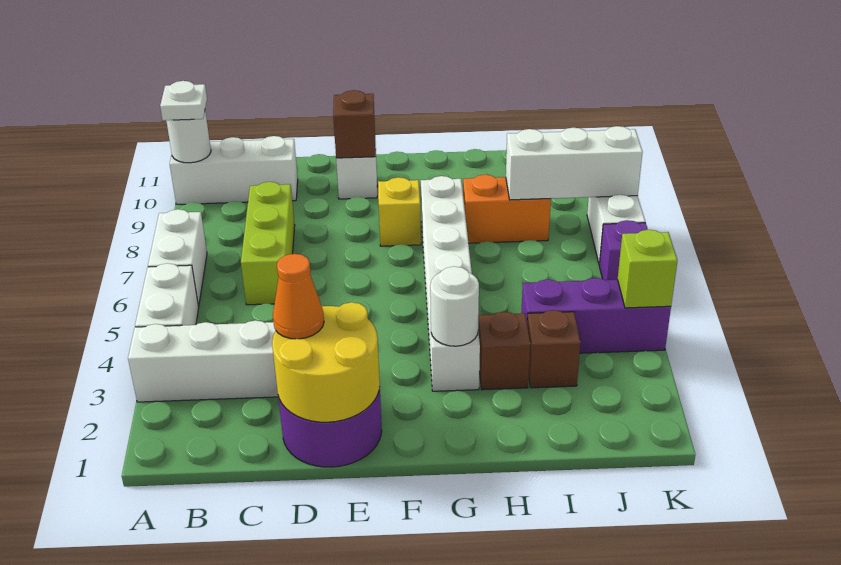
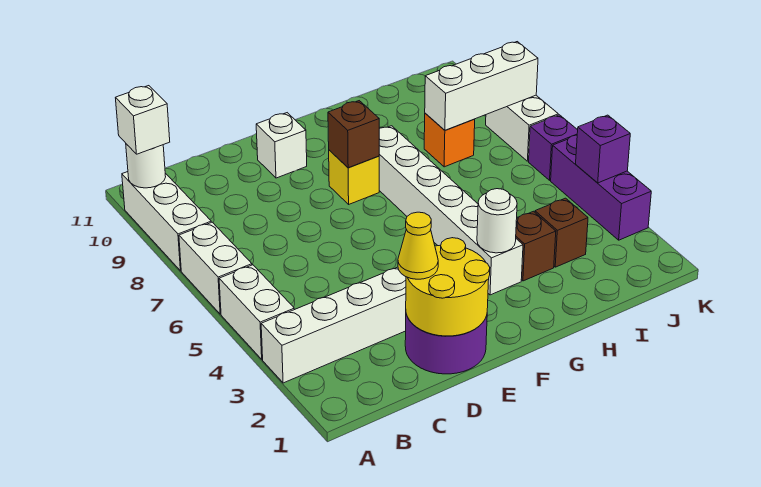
white 1x3 brick [170,136,298,204] -> white 1x3 brick turned to [122,172,211,271]
white 1x1 plate [160,81,207,120] -> white 1x1 brick [116,86,170,154]
lime 1x3 brick [241,182,295,305] -> none
orange 1x1 cone [273,254,324,339] -> yellow 1x1 cone [398,212,438,279]
brown 1x1 brick [333,90,376,158] -> brown 1x1 brick moved to [328,101,379,168]
orange 1x2 brick [463,175,551,243] -> orange 1x1 brick [424,113,475,167]
purple 1x3 brick [521,278,671,353] -> purple 1x3 brick turned to [551,135,651,240]
lime 1x1 brick [618,230,678,308] -> purple 1x1 brick [576,115,630,183]

